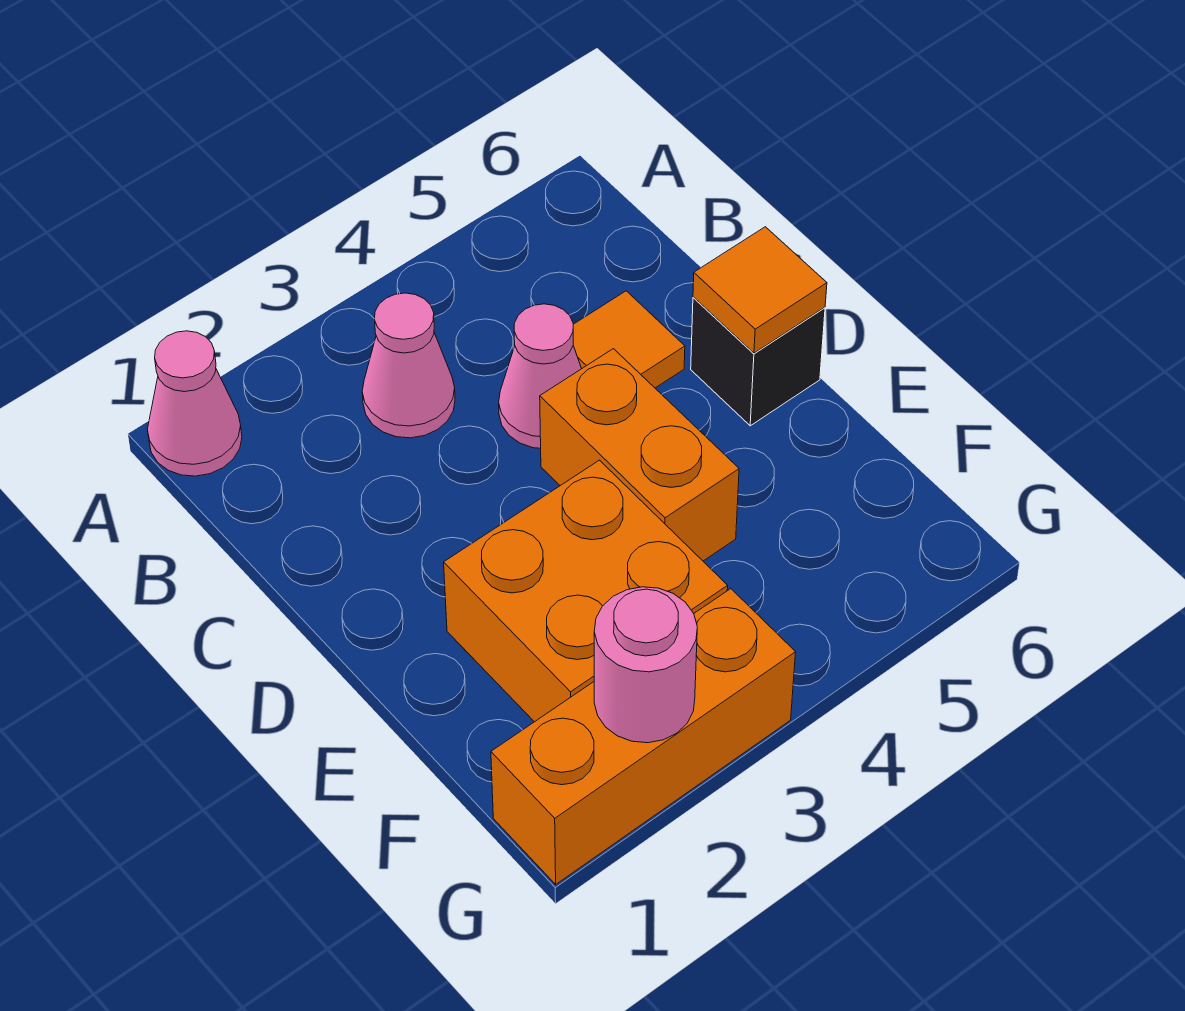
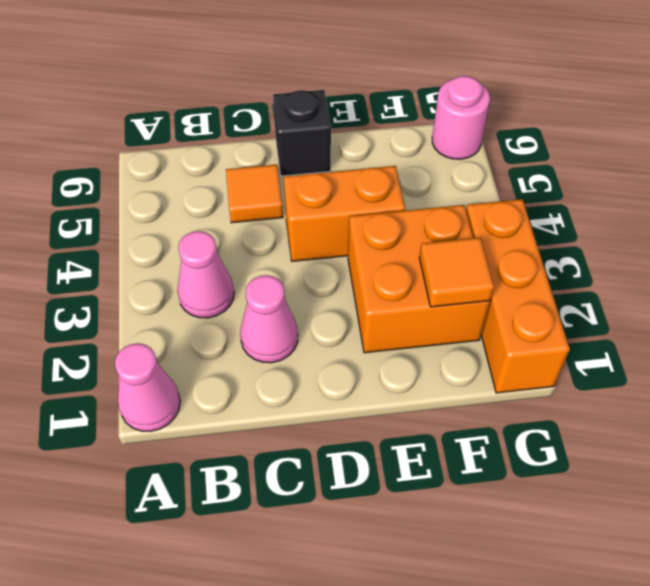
pink 1x1 cone [499,304,582,448] -> pink 1x1 cone moved to [240,275,298,363]
orange 1x1 tile [693,227,827,353] -> orange 1x1 tile moved to [419,237,494,307]
pink 1x1 round brick [594,587,697,743] -> pink 1x1 round brick moved to [432,76,490,159]

